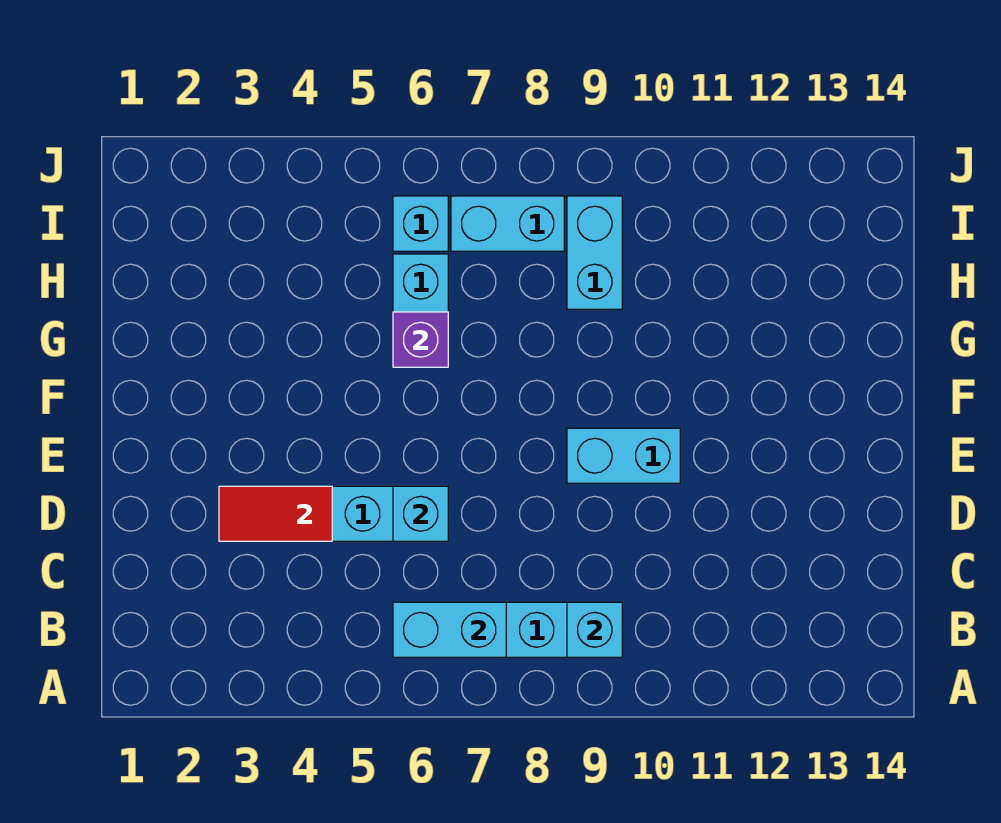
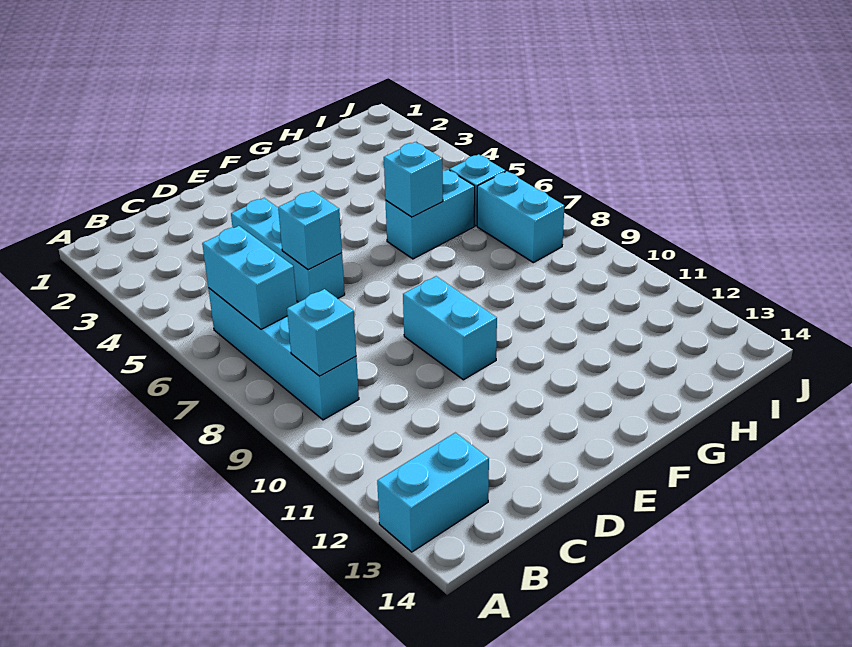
red 1x2 tile [219,486,332,541] -> none
purple 1x1 brick [393,312,448,367] -> cyan 1x1 brick [384,142,443,217]
cyan 1x2 brick [567,196,622,309] -> cyan 1x2 brick moved to [377,433,489,552]

